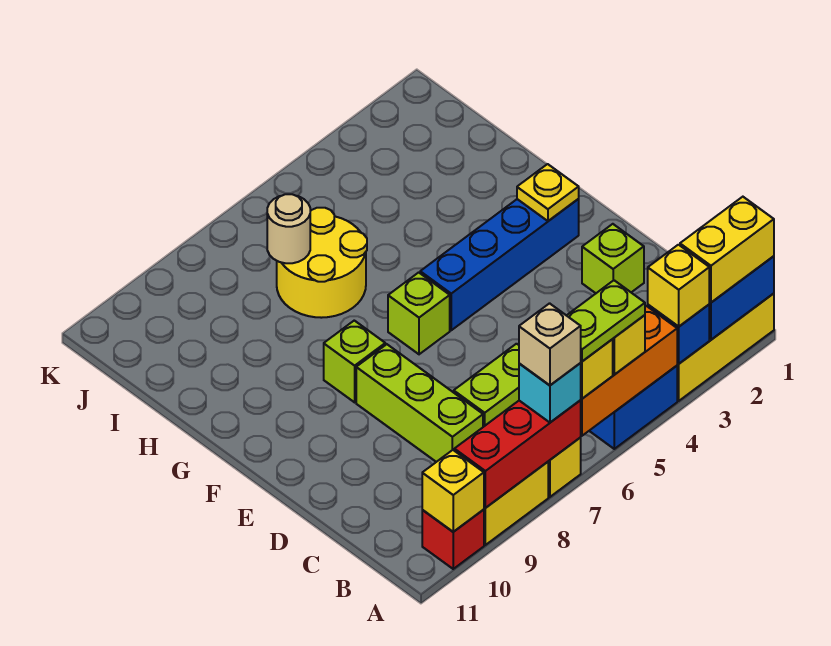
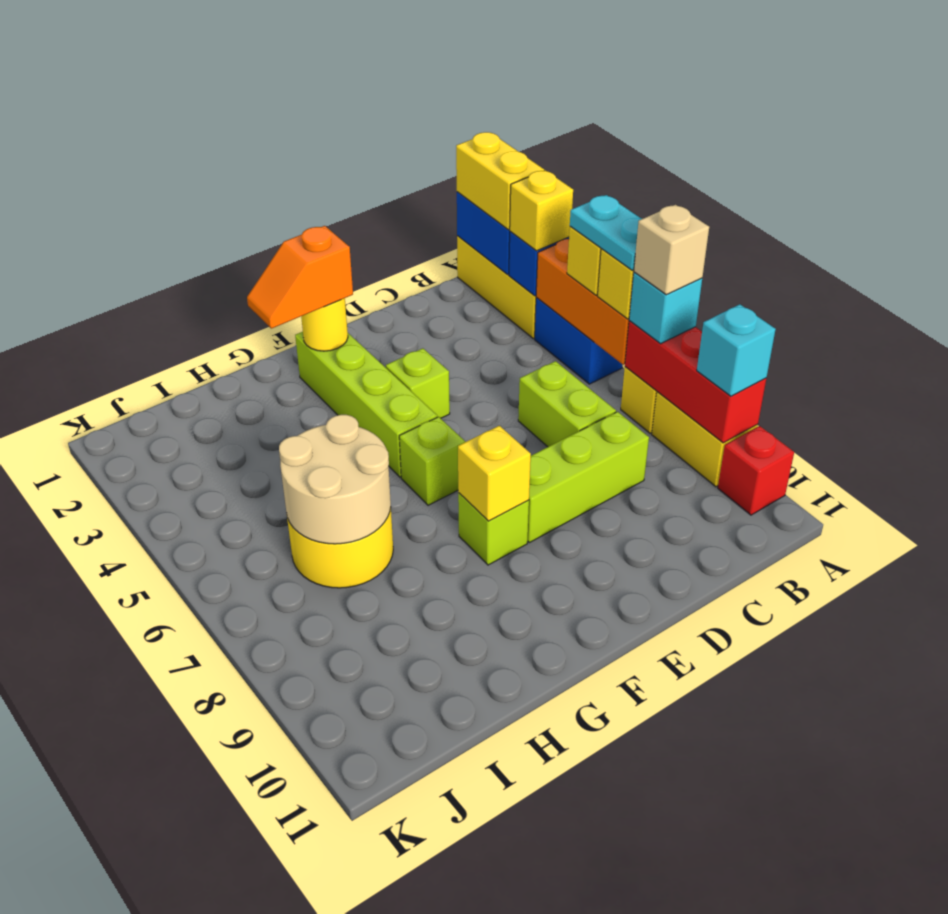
lime 1x2 plate [566,280,645,361] -> cyan 1x2 plate [570,195,642,270]
none -> cyan 1x1 brick [697,304,776,396]
yellow 1x1 brick [422,450,484,532] -> yellow 1x1 brick moved to [458,426,531,521]
lime 1x1 brick [582,224,644,293] -> lime 1x1 brick moved to [386,348,450,418]
blue 1x4 brick [420,199,579,330] -> lime 1x4 brick [295,332,437,477]
yellow 1x1 plate [517,164,579,221] -> yellow 1x1 round brick [301,298,348,351]
none -> orange 1x2 slope [247,226,353,329]
tan 1x1 round brick [267,194,310,263] -> tan 2x2 round brick [279,415,391,544]

